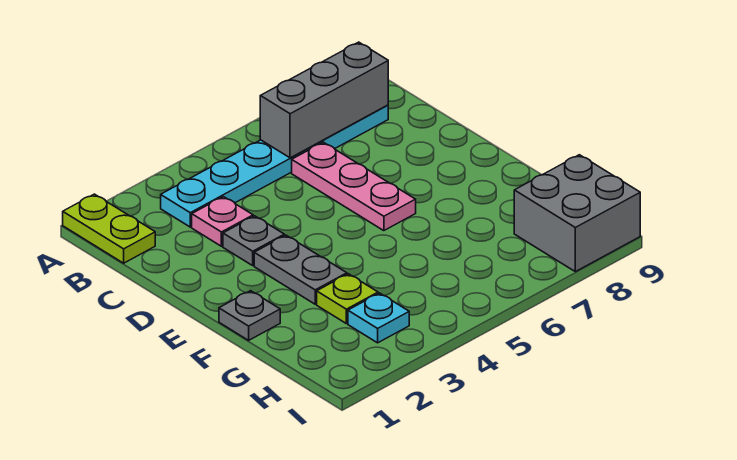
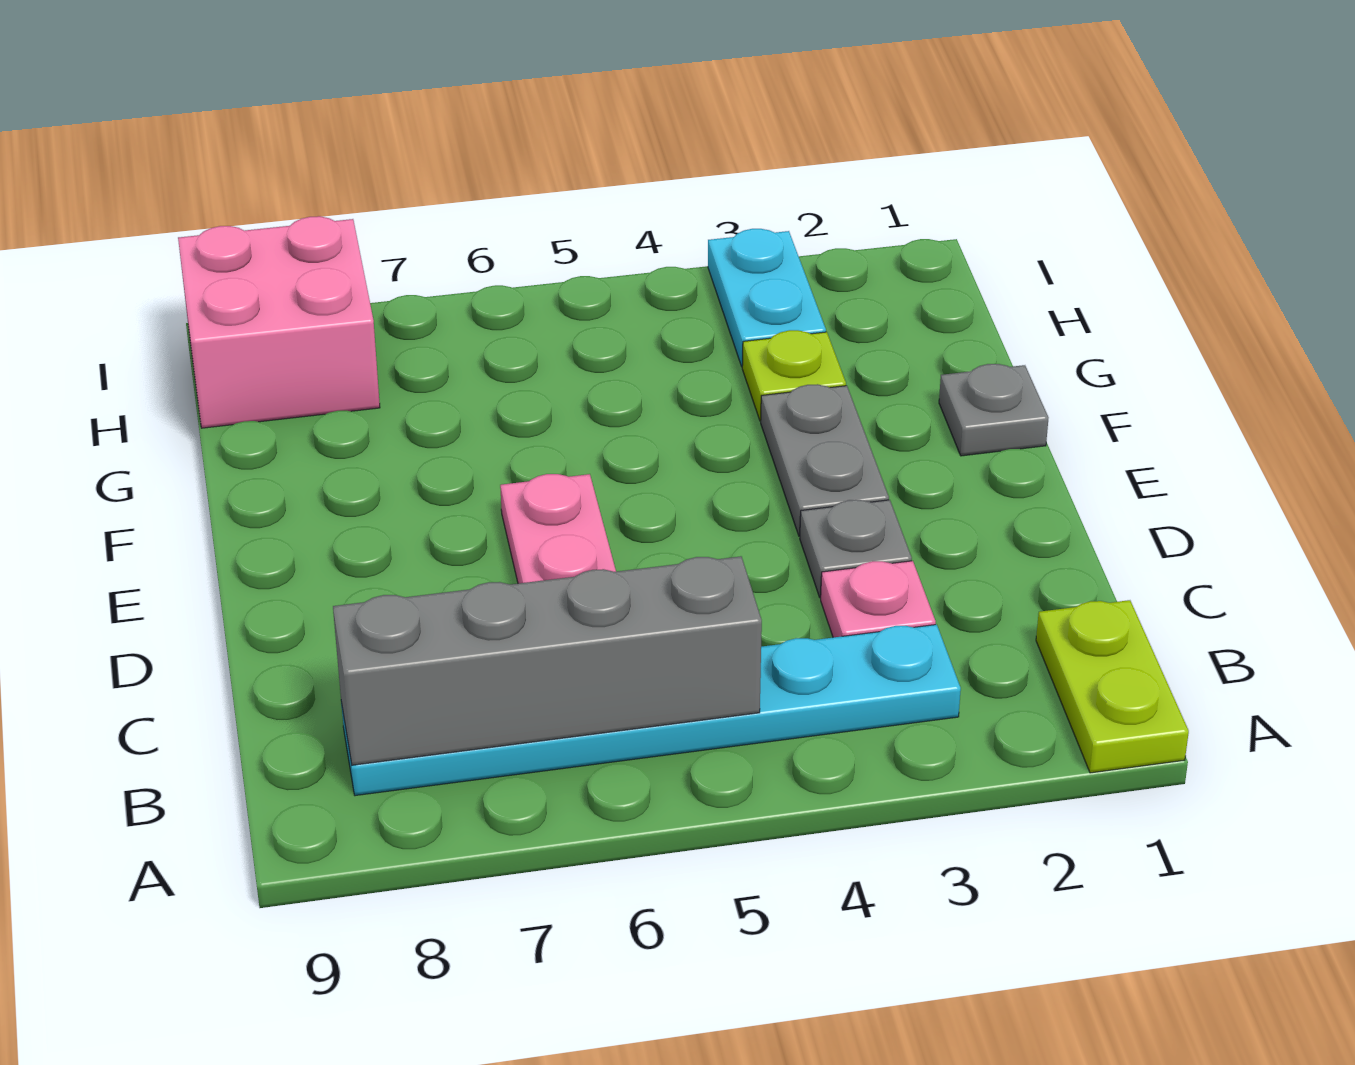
grey 1x3 brick [260,42,388,158] -> grey 1x4 brick [333,556,762,765]
cyan 1x1 plate [348,293,409,343] -> cyan 1x2 plate [708,229,826,366]
grey 2x2 brick [514,155,640,272] -> pink 2x2 brick [178,216,380,428]

